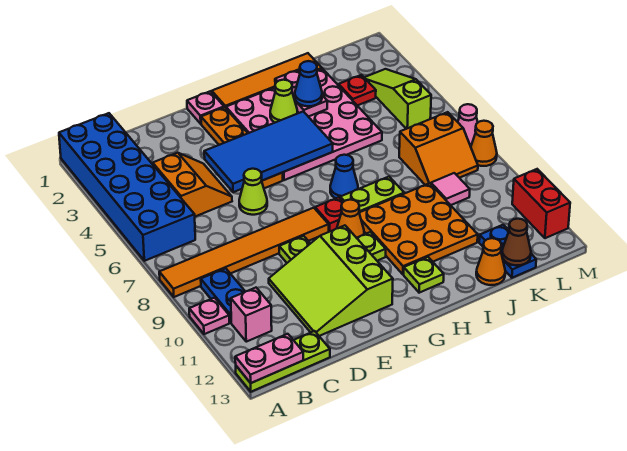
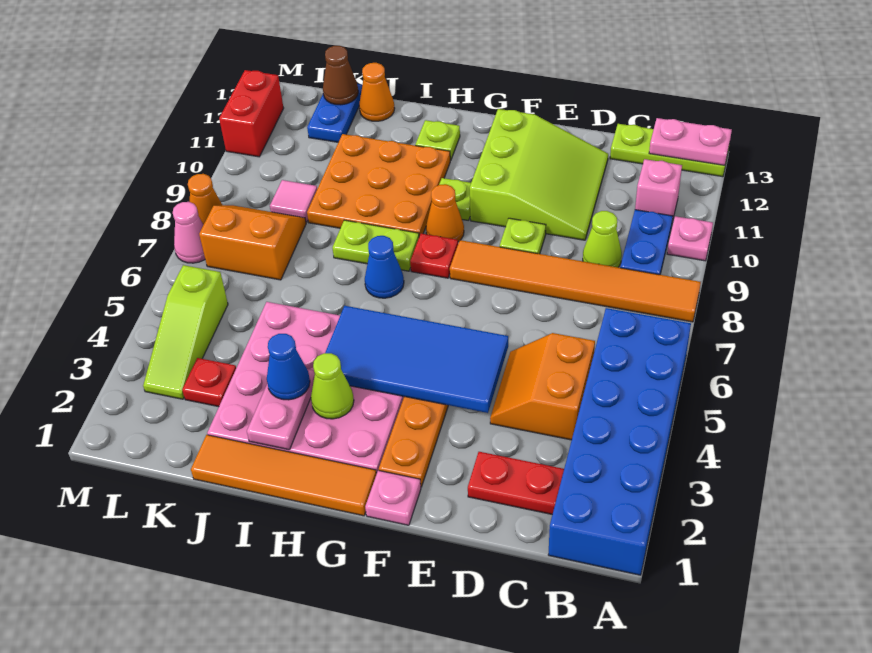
none -> red 1x2 plate [468,452,564,515]
lime 1x1 cone [239,169,267,215] -> lime 1x1 cone moved to [583,211,622,267]

